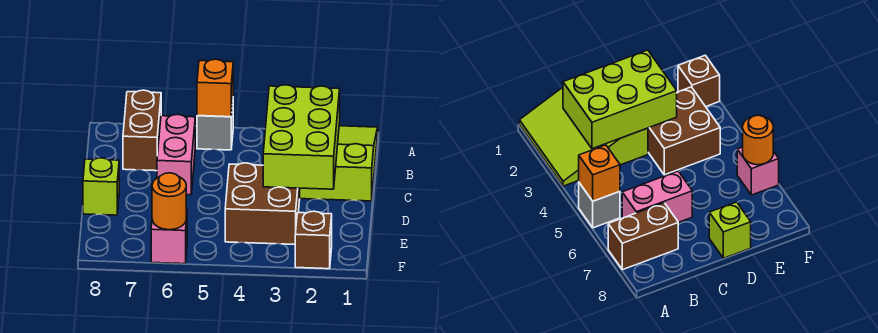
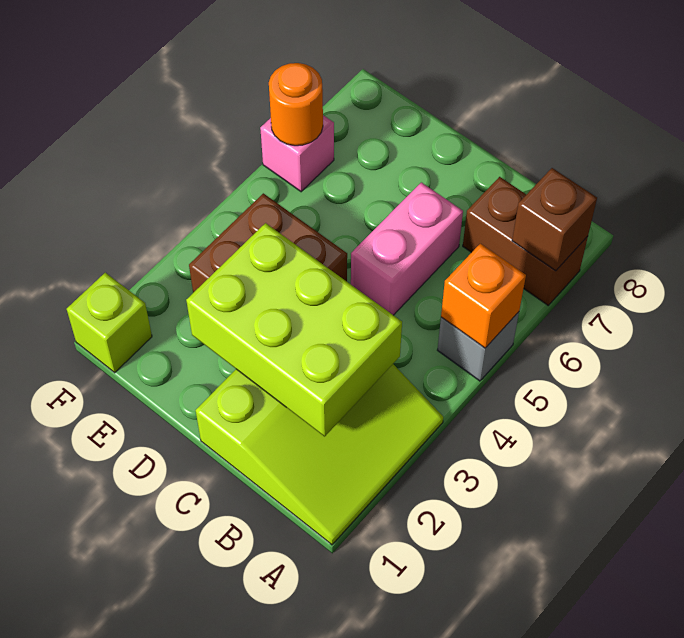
pink 1x2 brick [157,114,195,195] -> pink 1x2 brick turned to [351,182,463,315]
lime 1x1 brick [83,158,119,215] -> lime 1x1 brick moved to [67,273,152,373]
brown 1x1 brick [295,211,332,269] -> brown 1x1 brick moved to [512,168,597,271]

